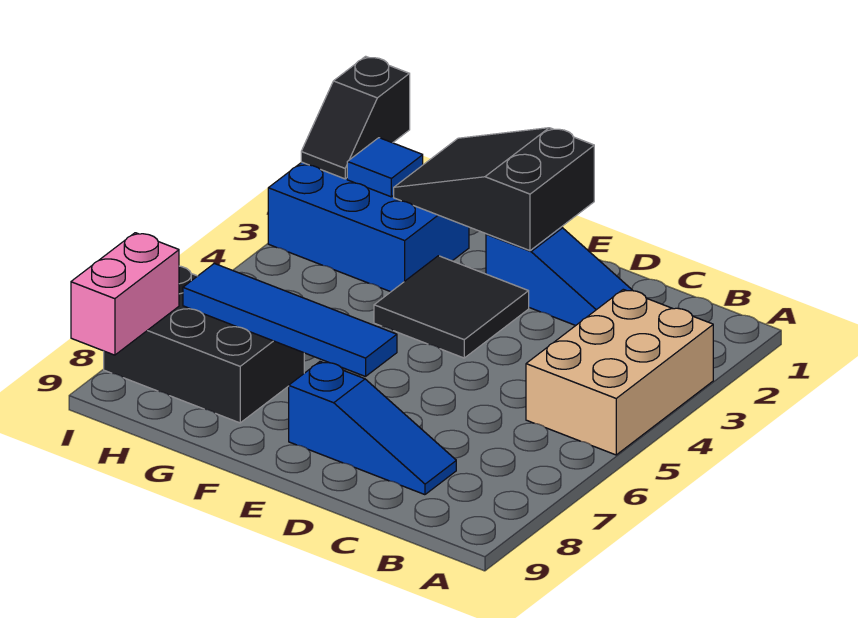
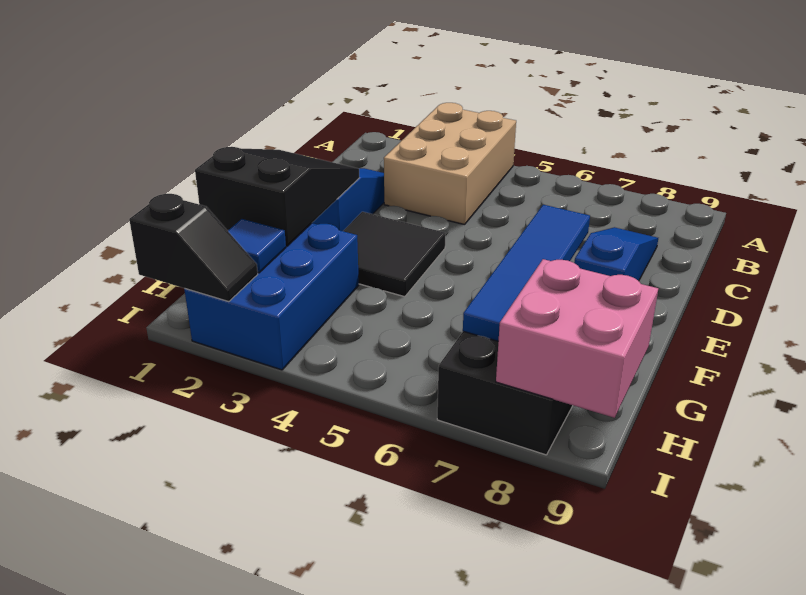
tan 2x3 brick [526,289,713,455] -> tan 2x3 brick turned to [384,103,516,225]
black 2x3 slope [394,128,594,251] -> black 2x3 slope turned to [195,147,359,246]
pink 1x2 brick [71,233,179,355] -> pink 2x2 brick [496,259,658,418]

